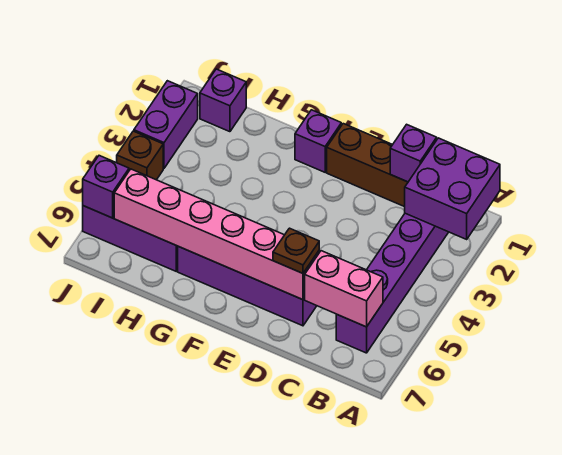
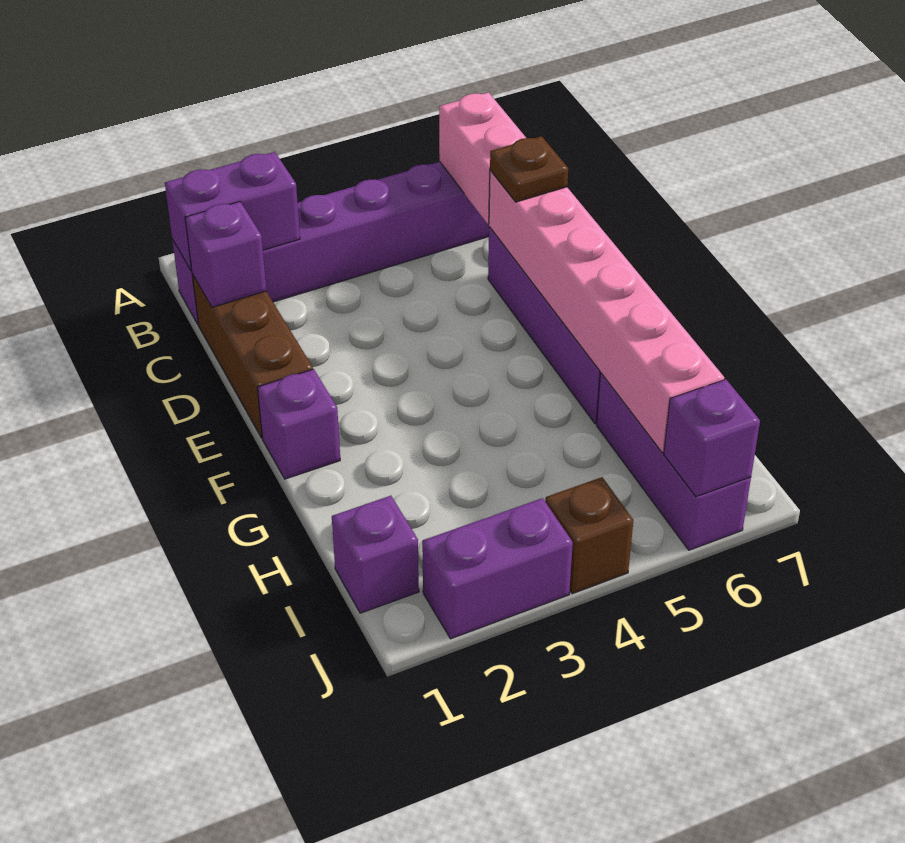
purple 2x2 brick [405,138,500,239] -> purple 1x2 brick [165,152,300,271]

